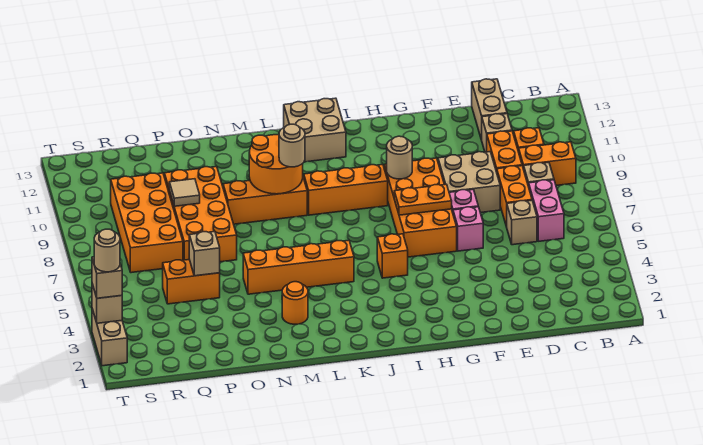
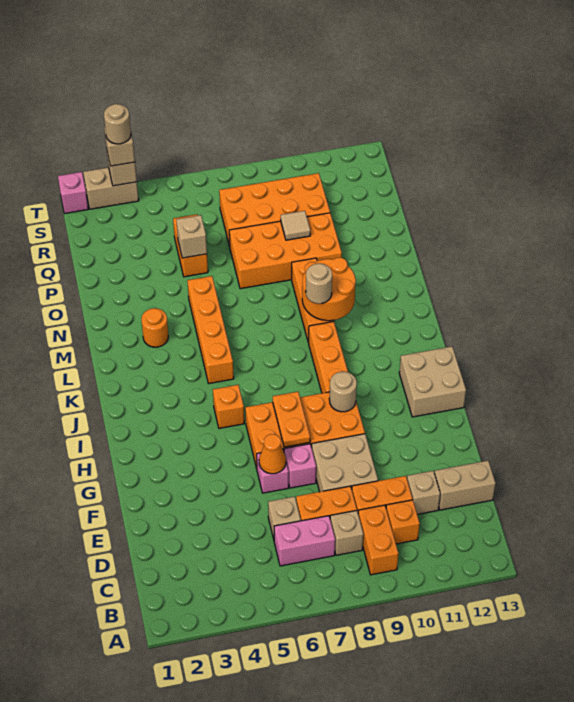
none -> orange 1x1 cone [259,434,286,474]
tan 2x2 brick [284,98,346,162] -> tan 2x2 brick moved to [399,347,466,417]
none -> pink 1x1 brick [58,172,88,214]

